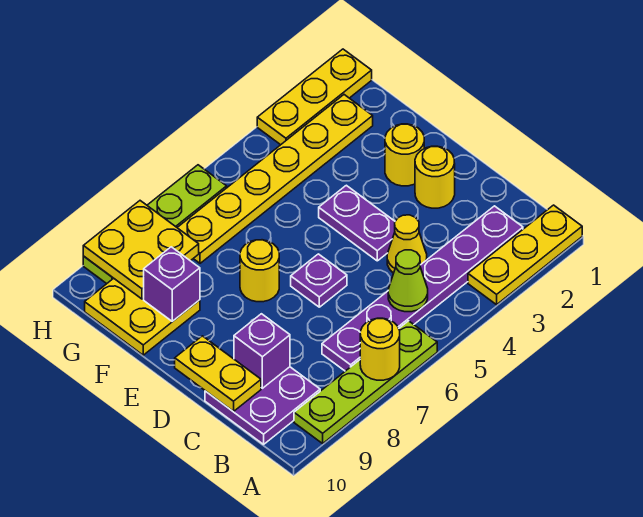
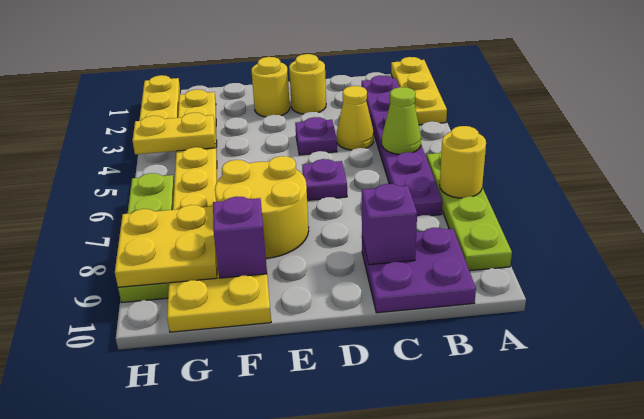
yellow 1x2 plate [175,336,261,411] -> yellow 1x2 plate moved to [133,113,215,154]
purple 1x2 plate [319,185,395,261] -> purple 1x1 plate [295,117,337,155]
yellow 1x1 round brick [240,240,279,302] -> yellow 2x2 round brick [215,156,309,258]

